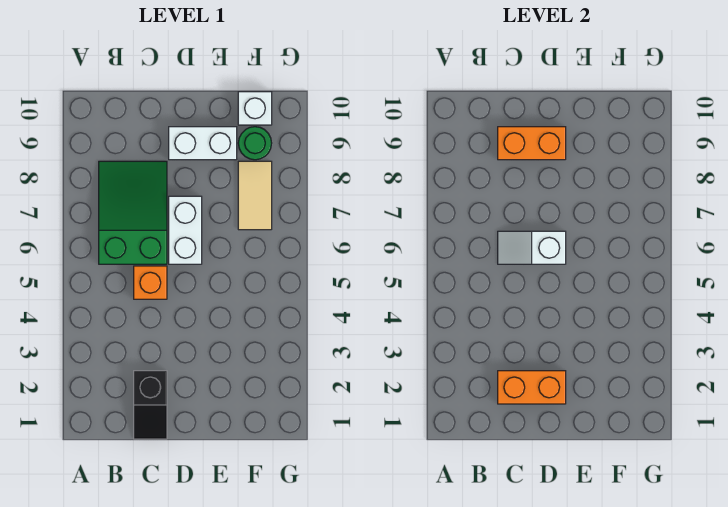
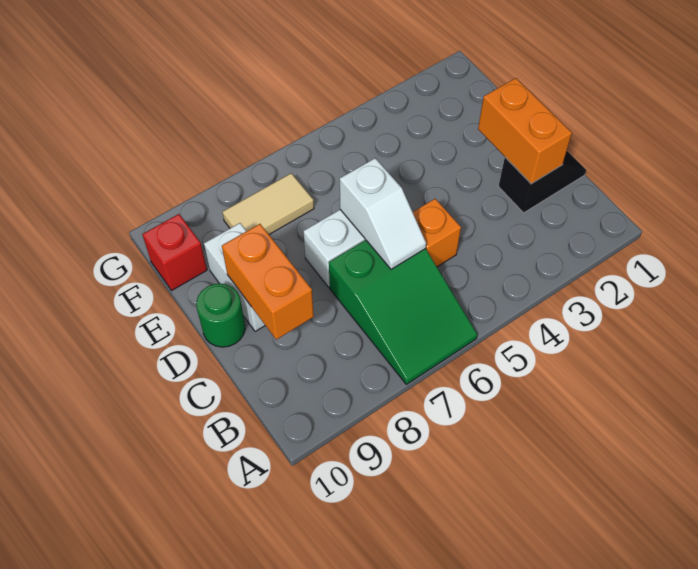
green 2x3 slope [99,161,167,264] -> green 2x3 slope turned to [329,240,477,384]
green 1x1 round brick [238,127,272,160] -> green 1x1 round brick moved to [196,283,245,347]
white 1x1 brick [238,92,272,125] -> red 1x1 brick [142,214,207,290]

